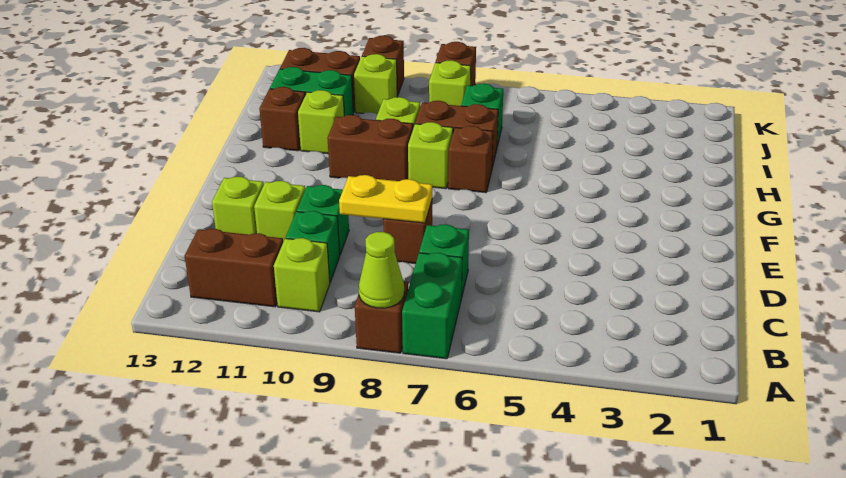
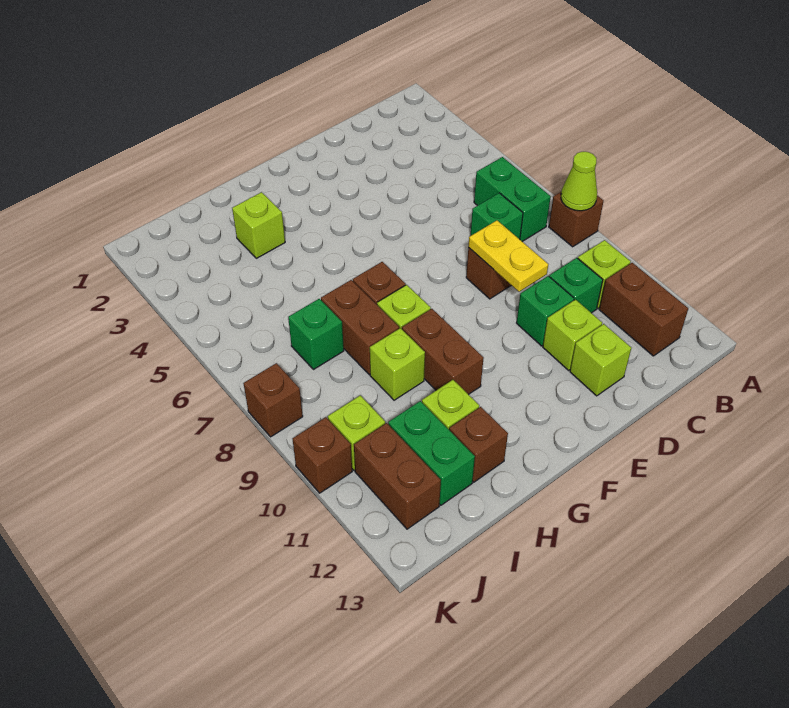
green 1x2 brick [402,252,462,359] -> green 1x2 brick turned to [474,157,551,241]
lime 1x1 brick [429,60,471,106] -> lime 1x1 brick moved to [232,192,285,258]

